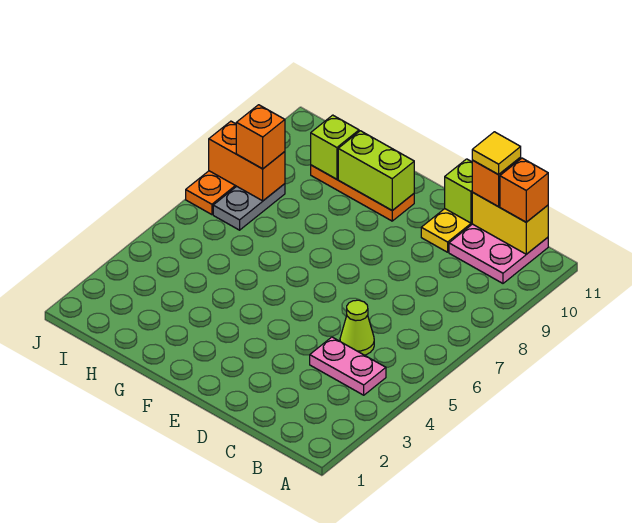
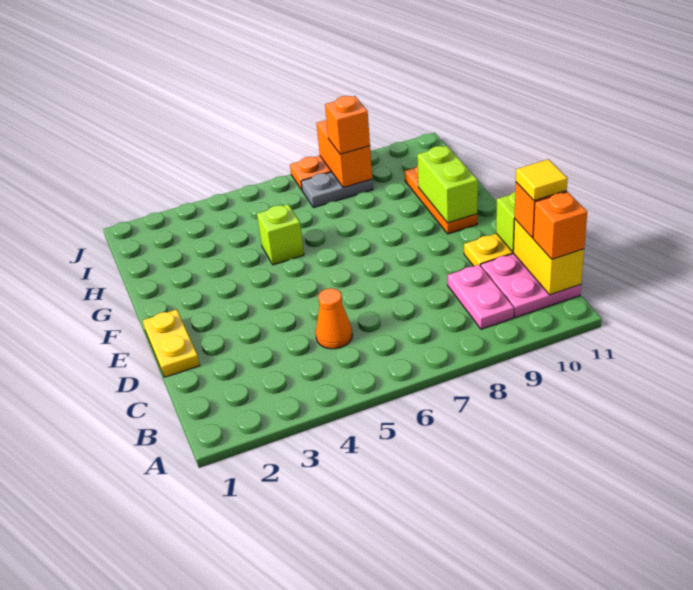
pink 1x2 plate [310,337,386,395] -> pink 1x2 plate moved to [448,265,514,329]
lime 1x1 cone [340,300,374,355] -> orange 1x1 cone [316,288,352,349]
none -> yellow 1x2 plate [143,310,200,377]
lime 1x1 brick [311,115,359,179] -> lime 1x1 brick moved to [257,204,304,265]

